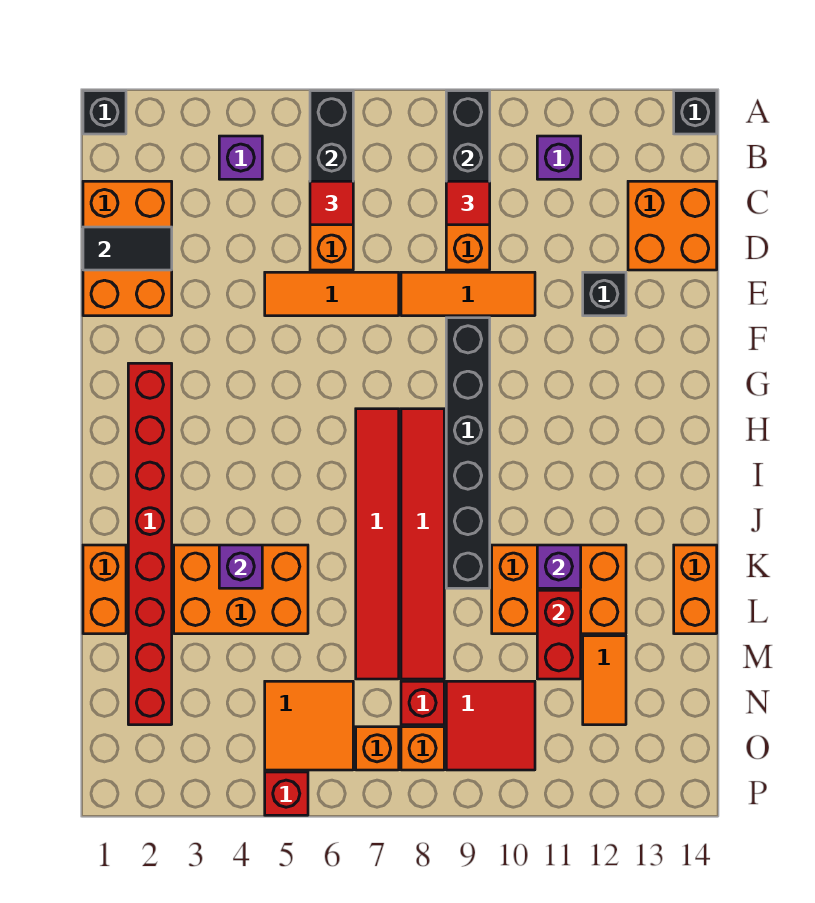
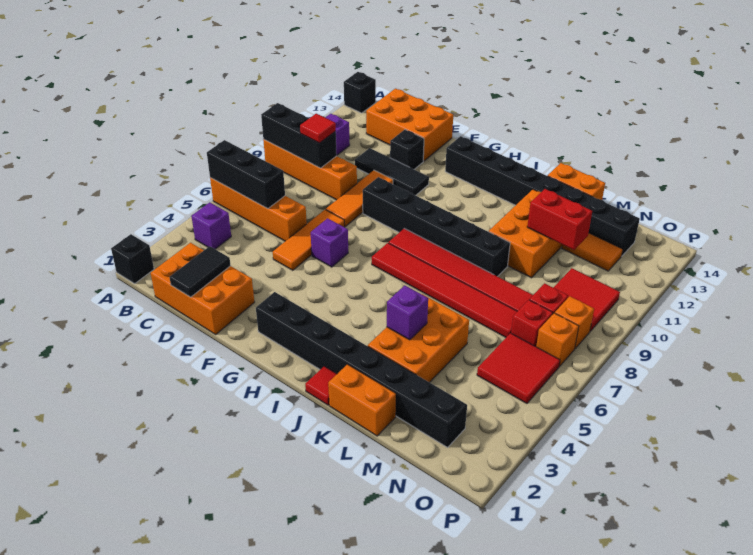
red 1x1 tile [310,181,353,225] -> red 1x1 tile moved to [305,366,337,405]
orange 2x2 brick [628,181,717,270] -> orange 2x3 brick [366,89,453,161]
none -> black 1x3 tile [355,148,429,195]
red 1x8 brick [128,363,172,725] -> black 1x8 brick [256,292,467,447]
none -> black 1x8 brick [445,136,640,256]
purple 1x1 brick [537,545,581,588] -> purple 1x1 brick moved to [311,218,348,267]
orange 2x2 tile [265,681,353,770] -> red 2x2 tile [477,333,560,403]
red 1x1 brick [265,772,308,815] -> red 1x1 brick moved to [511,300,553,347]

